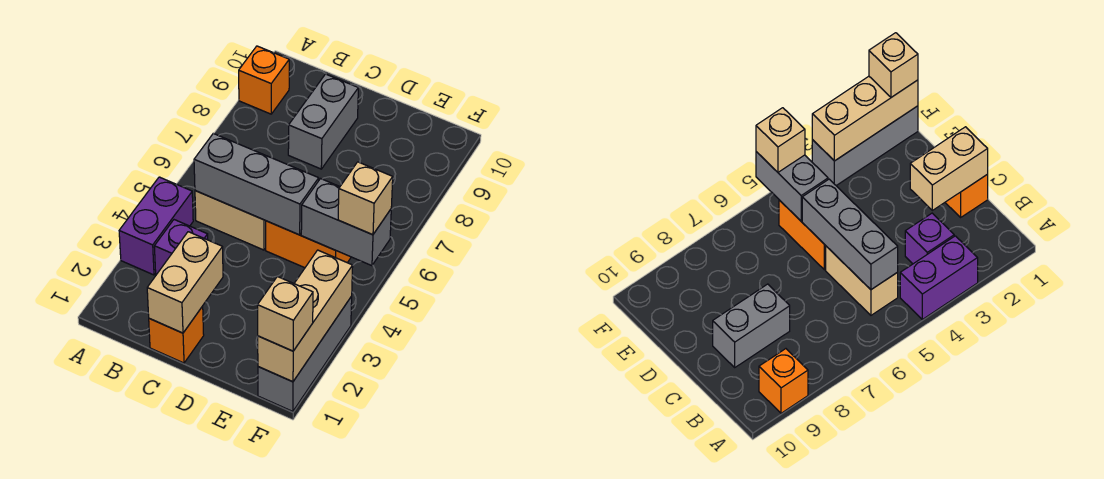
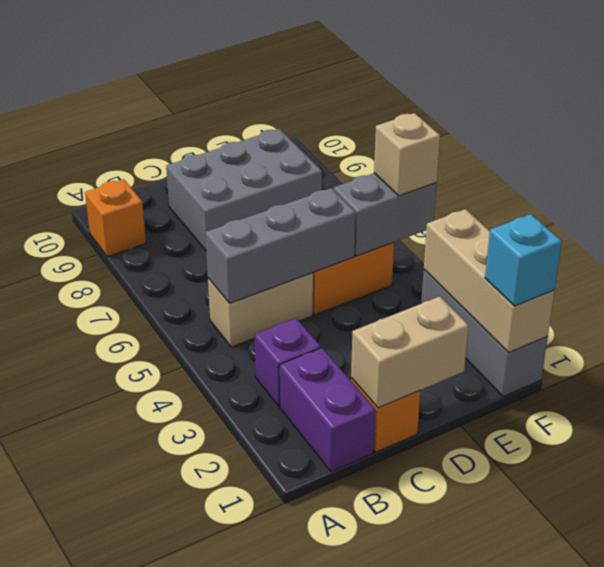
purple 1x2 brick [119,177,193,275] -> purple 1x2 brick moved to [279,348,376,472]
tan 1x2 brick [147,232,223,333] -> tan 1x2 brick turned to [351,297,469,408]
grey 1x2 brick [288,74,358,169] -> grey 2x3 brick [166,129,322,250]
tan 1x1 brick [258,277,313,351] -> cyan 1x1 brick [485,214,562,306]

